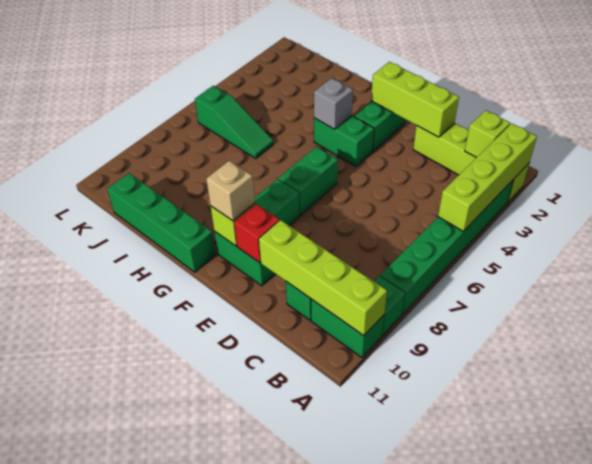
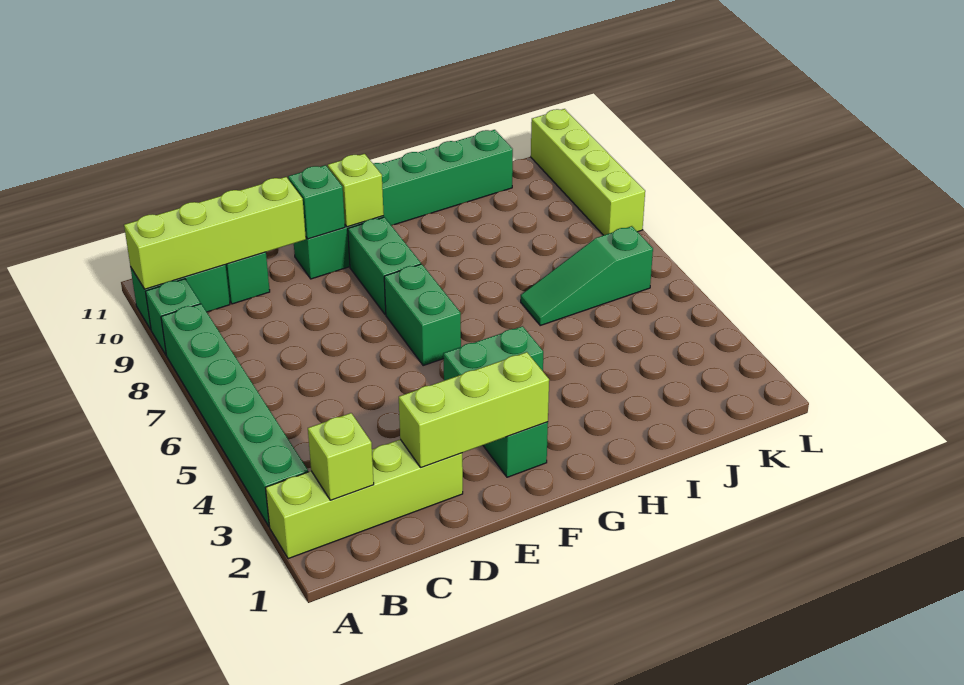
lime 1x4 brick [438,123,537,231] -> lime 1x4 brick moved to [531,109,645,235]
red 1x1 brick [234,204,280,263] -> green 1x1 brick [288,165,345,239]
tan 1x1 brick [206,161,255,221] -> none
grey 1x1 brick [314,78,353,129] -> none

